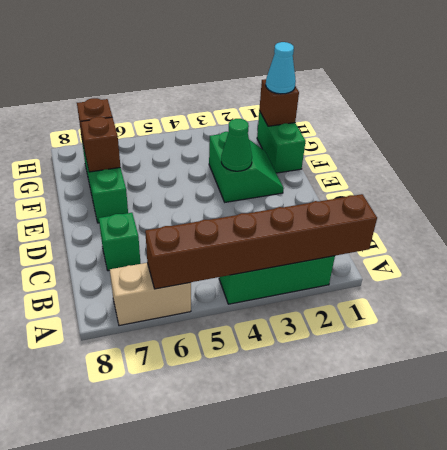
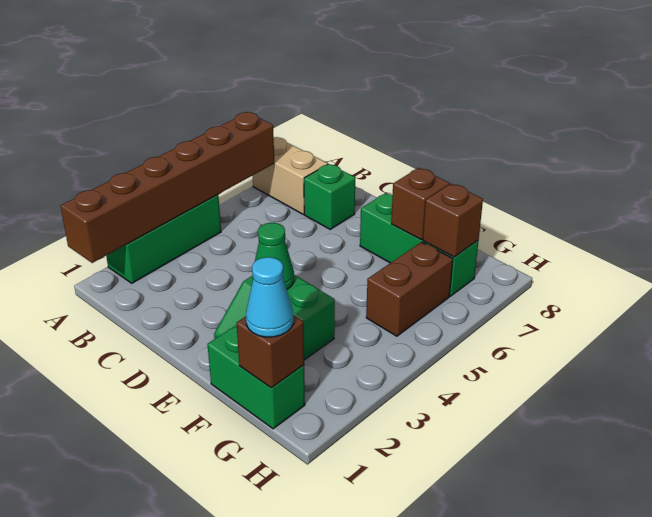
tan 1x2 brick [110,263,191,326] -> tan 1x2 brick turned to [253,137,328,214]
none -> brown 1x2 brick [366,242,453,336]

